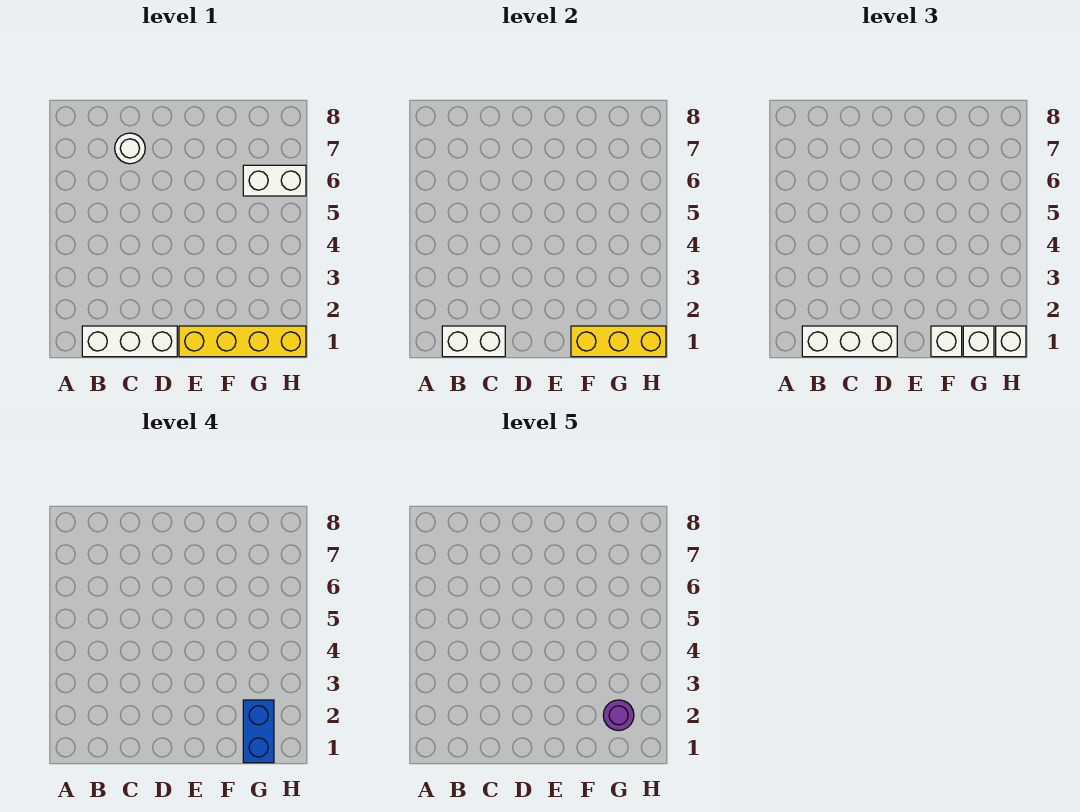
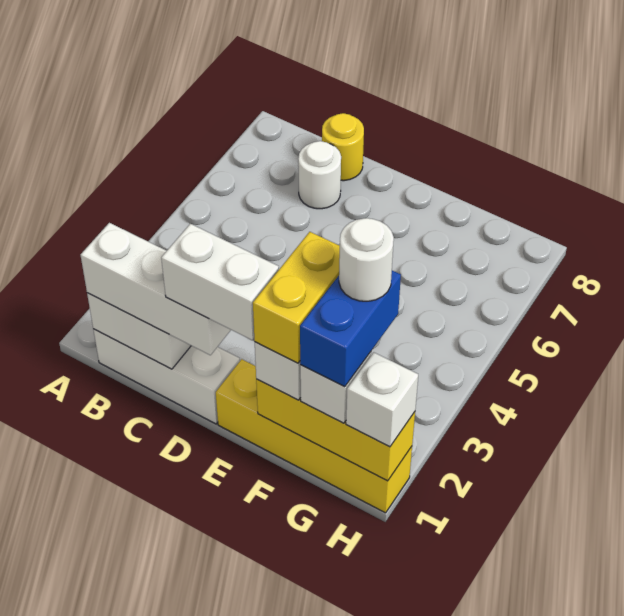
none -> yellow 1x1 round brick [322,113,364,181]
none -> yellow 1x2 brick [253,232,340,363]
purple 1x1 round brick [603,700,634,731] -> white 1x1 round brick [339,218,394,301]
white 1x2 brick [243,165,306,196] -> white 1x2 brick moved to [161,224,279,340]

